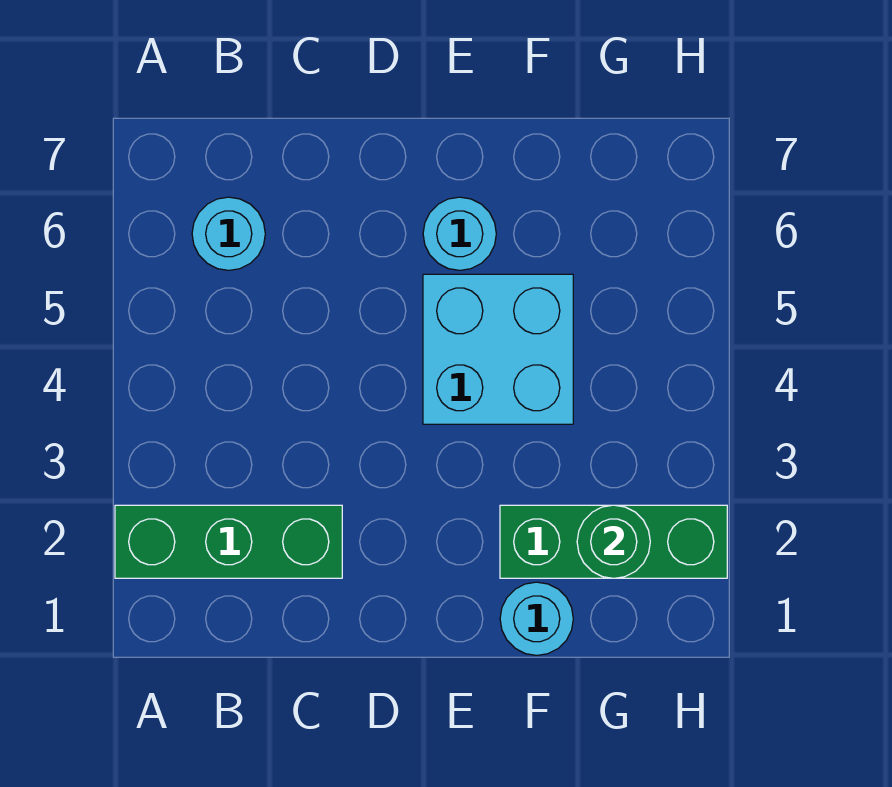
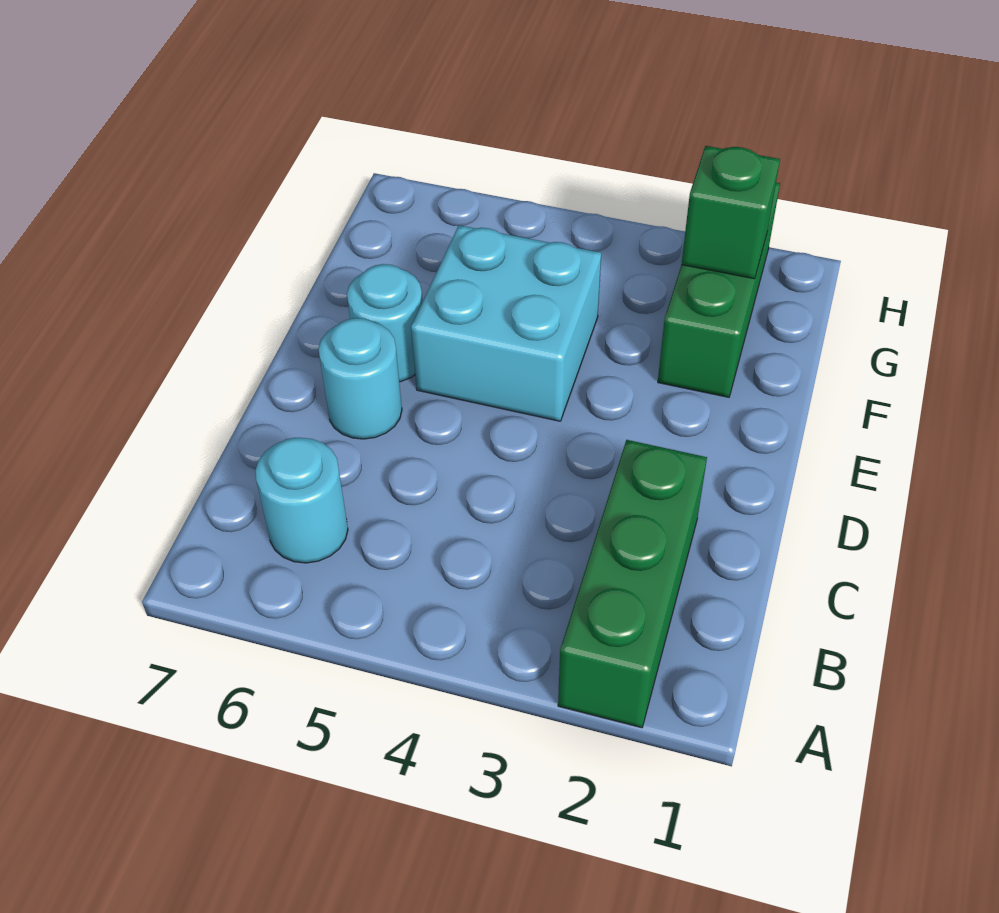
cyan 1x1 round brick [500,582,573,655] -> cyan 1x1 round brick moved to [318,318,402,439]
green 1x1 round brick [577,505,650,578] -> green 1x1 brick [682,146,780,279]

